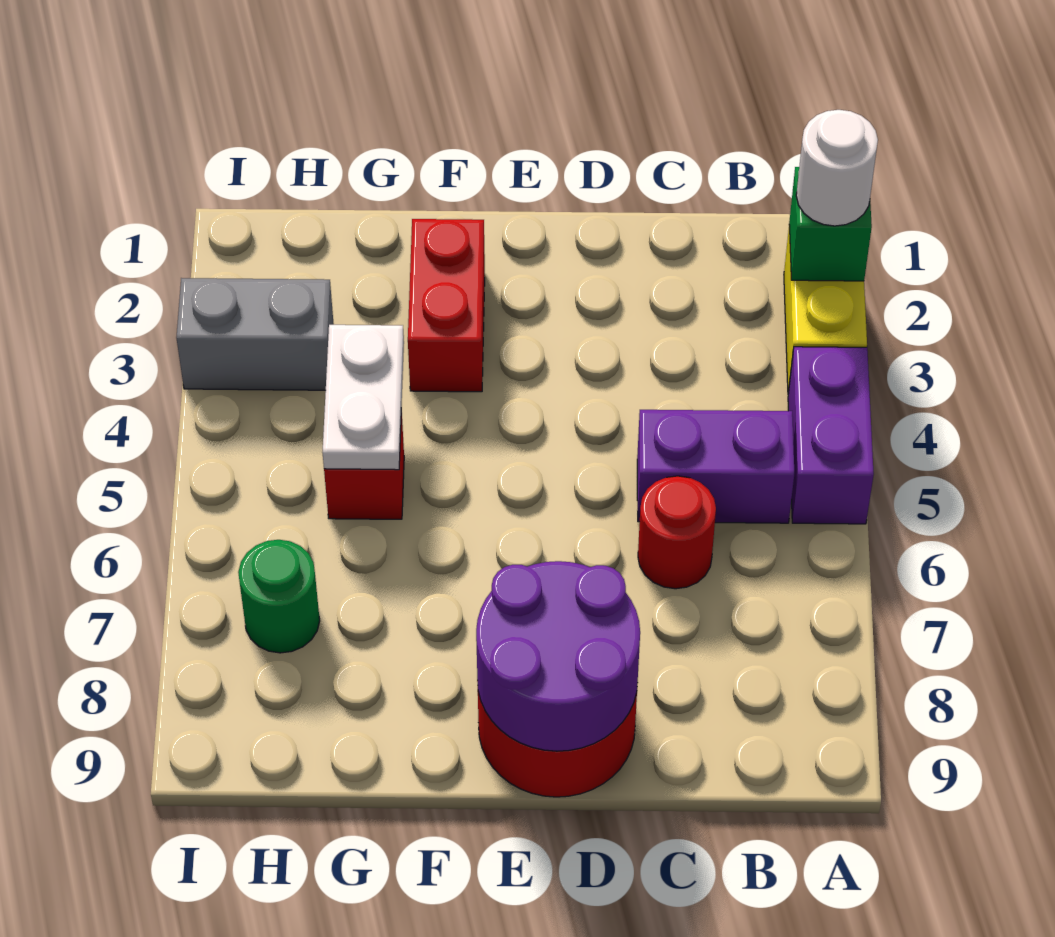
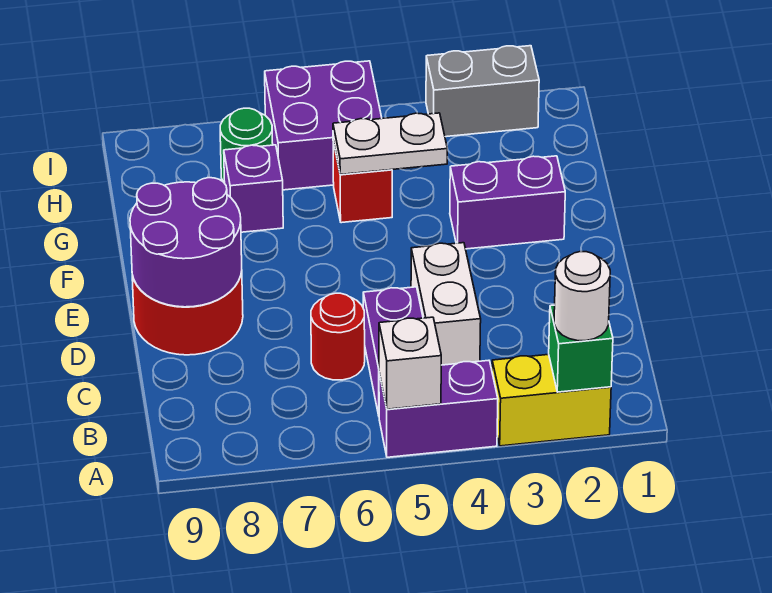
none -> white 1x1 brick [379,317,441,409]
none -> white 1x2 brick [411,243,481,365]
red 1x2 brick [408,219,485,392] -> purple 1x2 brick [450,156,565,249]
none -> purple 1x1 brick [224,145,283,232]
grey 1x2 brick [176,278,334,390] -> grey 1x2 brick turned to [426,46,539,137]
none -> purple 2x2 brick [265,61,382,190]

